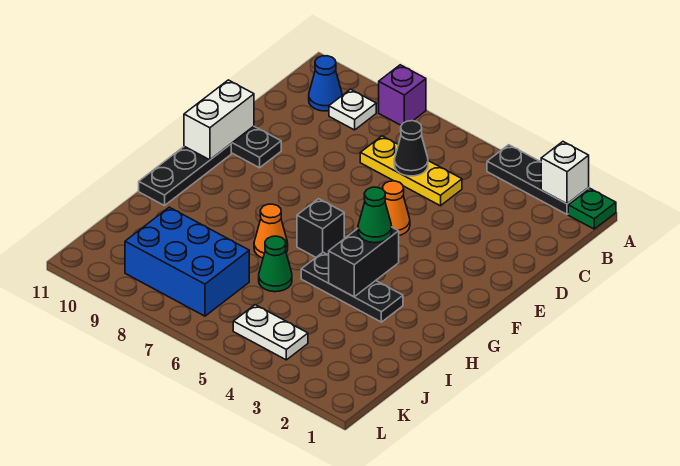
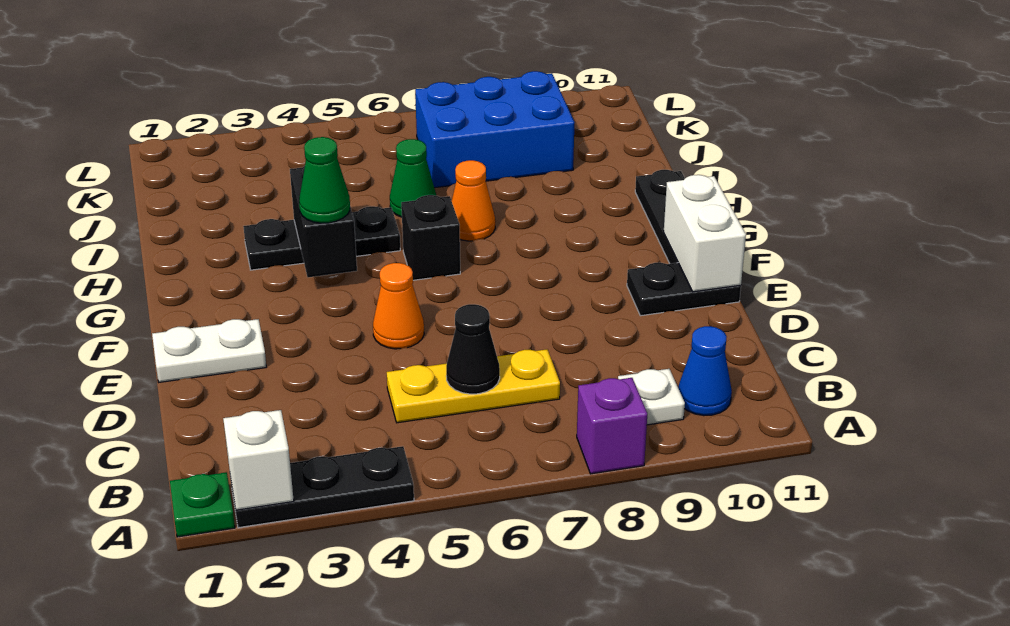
white 1x2 plate [233,305,308,360] -> white 1x2 plate moved to [152,319,266,382]

